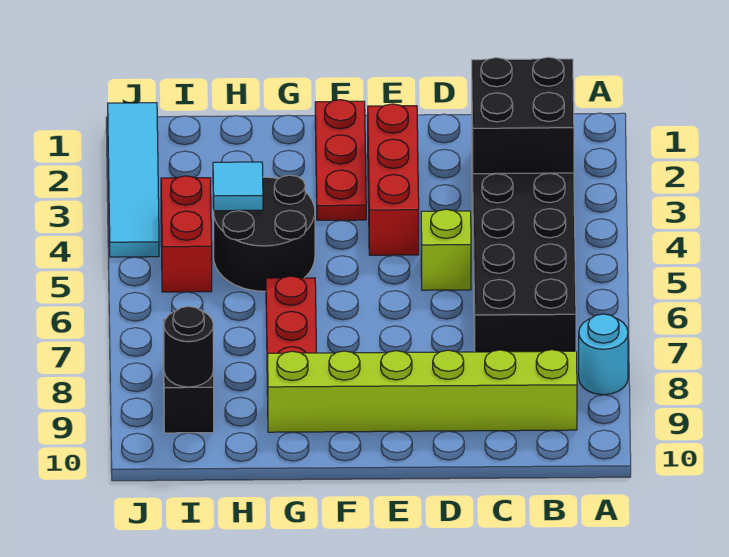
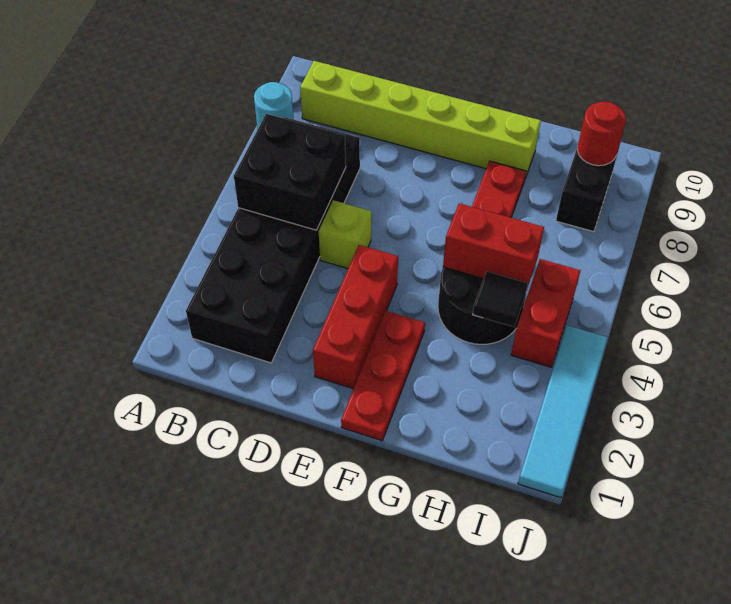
black 2x2 brick [472,57,574,174] -> black 2x2 brick moved to [234,114,346,230]
none -> red 1x2 brick [443,203,544,288]
cyan 1x1 tile [213,162,263,211] -> black 1x1 tile [473,271,528,327]
black 1x1 round brick [164,306,213,387] -> red 1x1 round brick [577,102,626,166]

